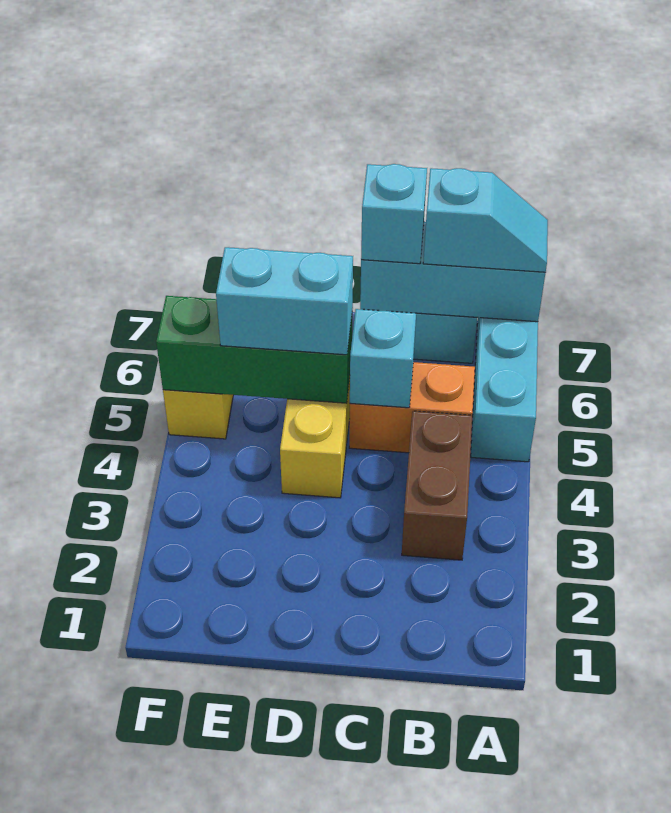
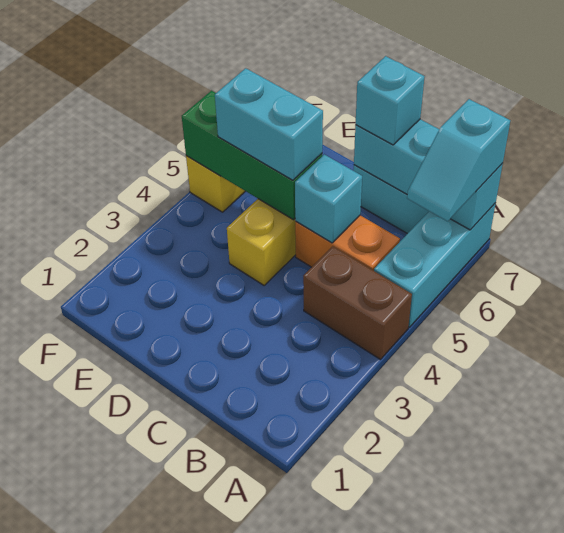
cyan 1x2 slope [423,168,548,272] -> cyan 1x2 slope turned to [407,99,510,221]
brown 1x2 brick [402,411,472,560] -> brown 1x2 brick turned to [303,246,412,359]

